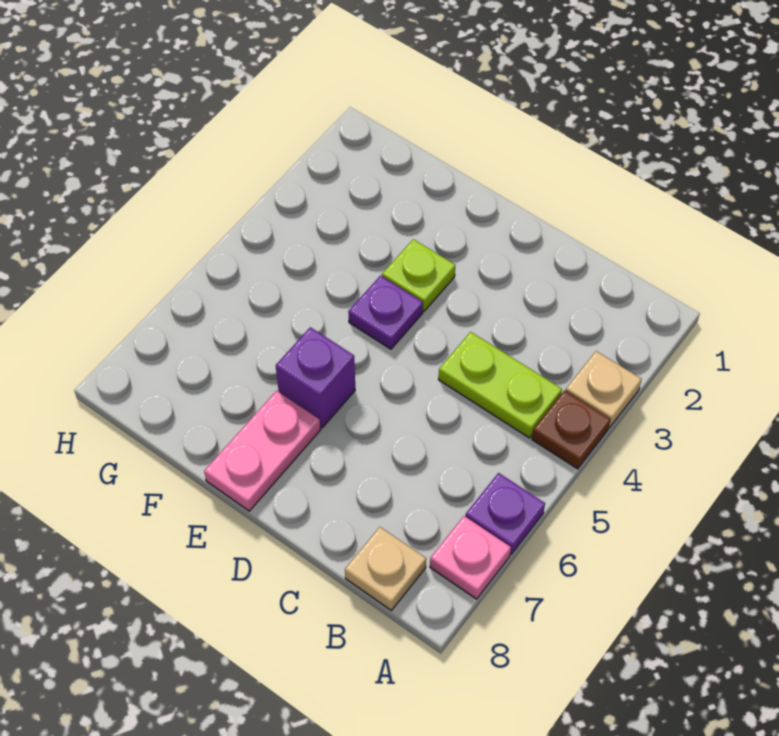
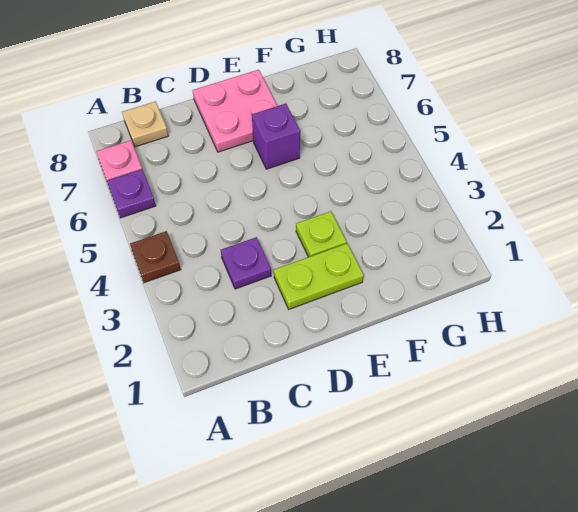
tan 1x1 plate [566,351,642,428] -> none
lime 1x2 plate [438,332,562,438] -> lime 1x2 plate moved to [274,243,364,309]
purple 1x1 plate [348,276,423,349] -> purple 1x1 plate moved to [221,237,271,289]
pink 1x2 plate [204,391,320,511] -> pink 2x2 plate [192,70,277,152]

